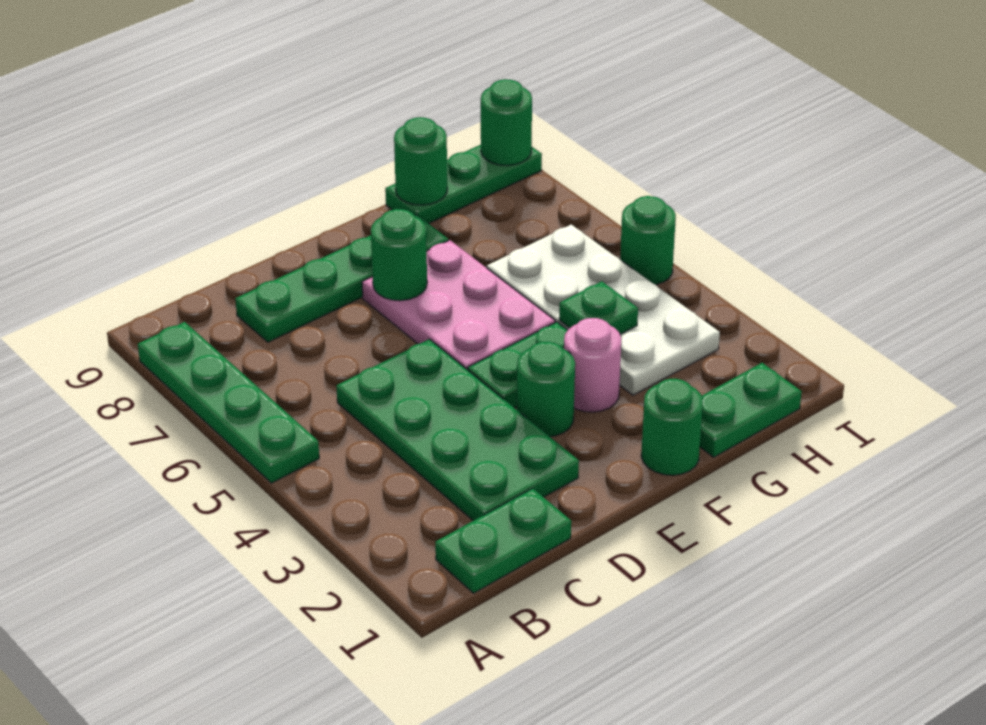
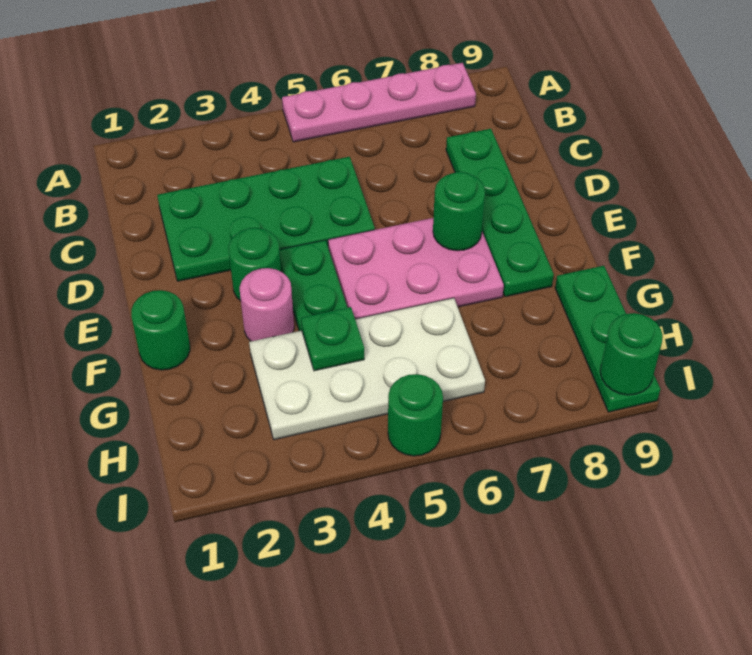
green 1x4 plate [138,322,319,483] -> pink 1x4 plate [282,63,476,142]
green 1x2 plate [435,488,571,593] -> none
green 1x2 plate [700,363,802,457] -> none
green 1x1 round brick [394,117,447,205] -> none

